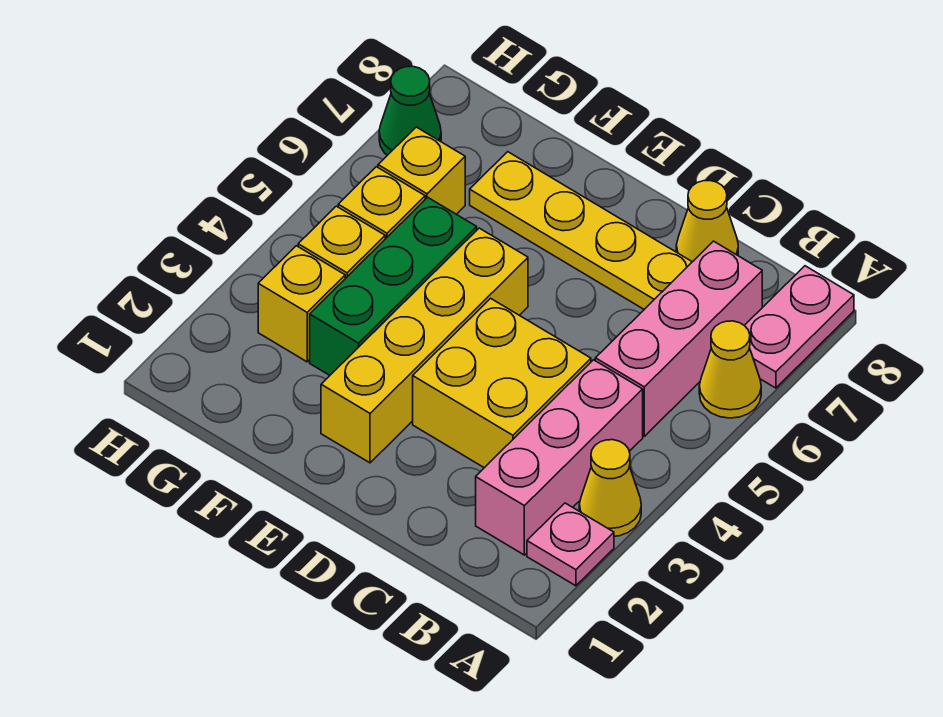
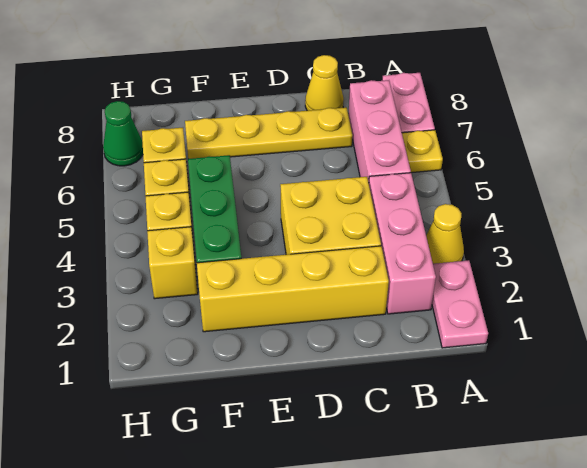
pink 1x1 plate [527,503,614,586] -> pink 1x2 plate [432,260,488,348]
yellow 1x1 cone [699,321,761,418] -> yellow 1x1 plate [402,130,443,173]
yellow 1x4 brick [321,228,528,463] -> yellow 1x4 brick turned to [197,246,389,332]

